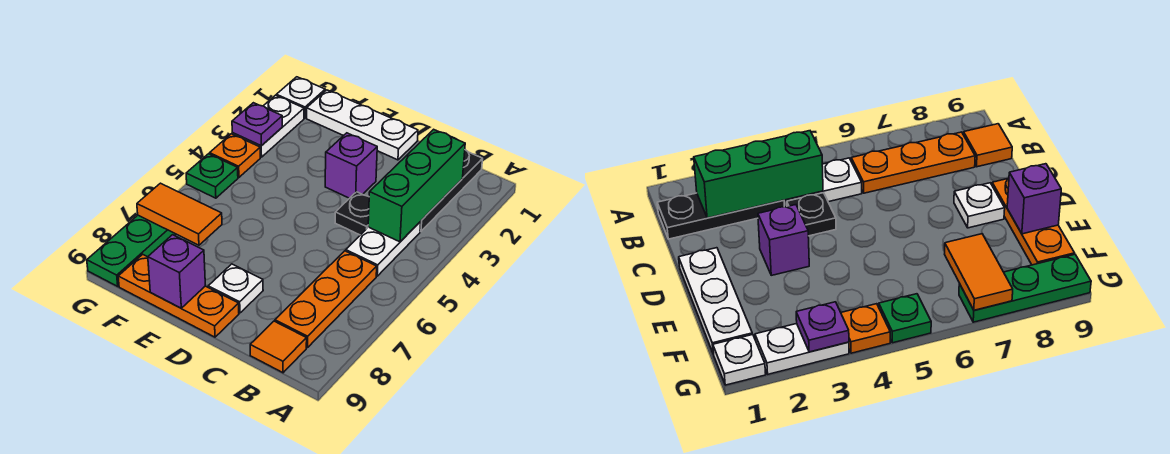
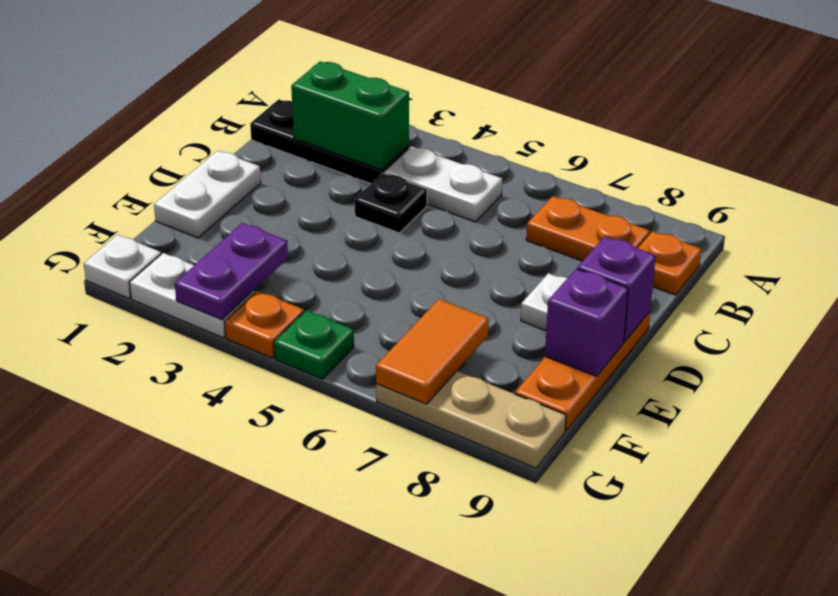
green 1x3 brick [368,129,465,242] -> green 1x2 brick [291,61,409,170]
orange 1x3 plate [275,251,377,348] -> orange 1x2 plate [526,196,650,261]
orange 1x1 tile [250,321,307,373] -> orange 1x1 plate [638,231,701,295]
white 1x3 plate [307,90,418,160] -> white 1x2 plate [154,151,261,238]
purple 1x1 brick [325,133,377,198] -> purple 1x1 brick moved to [577,237,656,342]
purple 1x1 plate [232,103,282,146] -> purple 1x2 plate [175,223,288,320]
green 1x3 plate [87,215,176,286] -> tan 1x3 plate [376,371,566,468]

